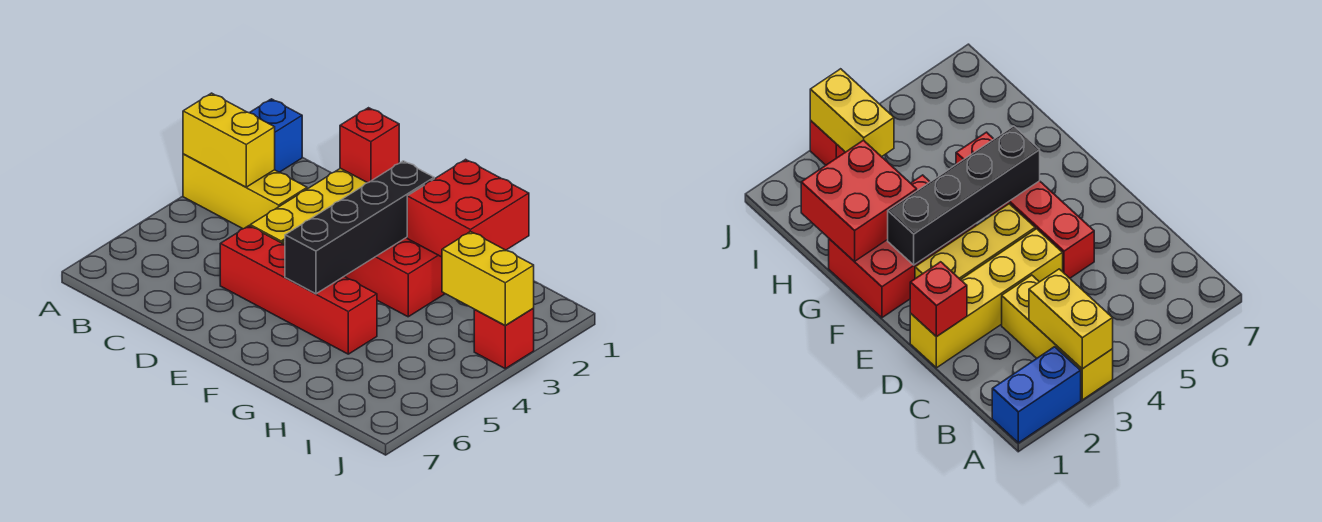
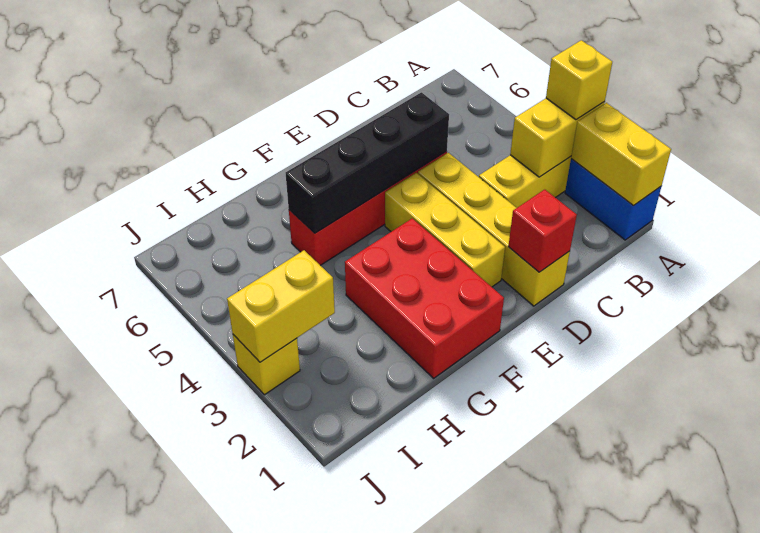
none -> yellow 1x2 brick [571,103,671,205]
none -> yellow 1x1 brick [546,40,612,120]
black 1x4 brick [285,161,434,294] -> black 1x4 brick turned to [286,92,449,233]
red 2x2 brick [407,159,529,257] -> none
red 1x1 brick [474,308,534,369] -> yellow 1x1 brick [233,335,300,395]

